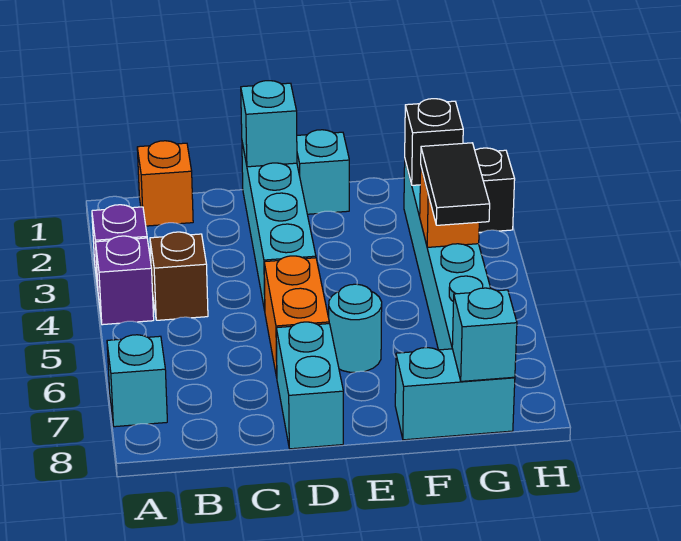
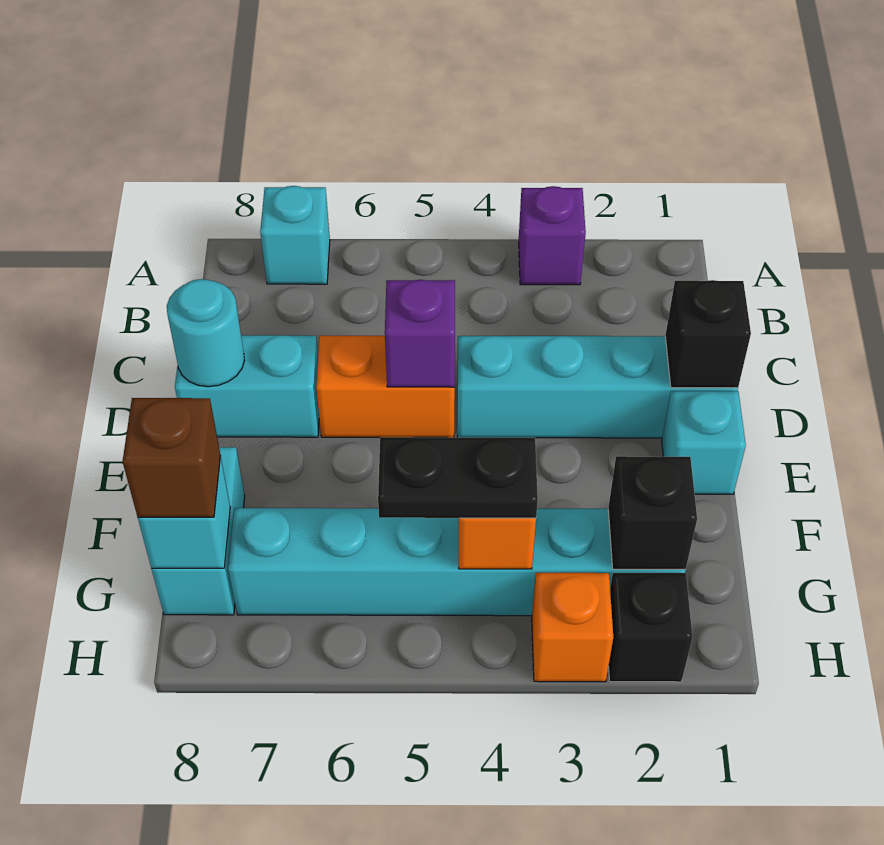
purple 1x1 brick [96,236,154,325] -> purple 1x1 brick moved to [385,280,455,387]
orange 1x1 brick [137,141,193,226] -> orange 1x1 brick moved to [532,573,613,682]
brown 1x1 brick [150,232,208,320] -> brown 1x1 brick moved to [123,398,221,517]
cyan 1x1 brick [241,81,297,167] -> black 1x1 brick [665,280,751,388]
cyan 1x1 round brick [329,284,382,372] -> cyan 1x1 round brick moved to [167,279,245,387]
black 1x2 tile [421,143,490,225] -> black 1x2 plate [378,437,538,518]

